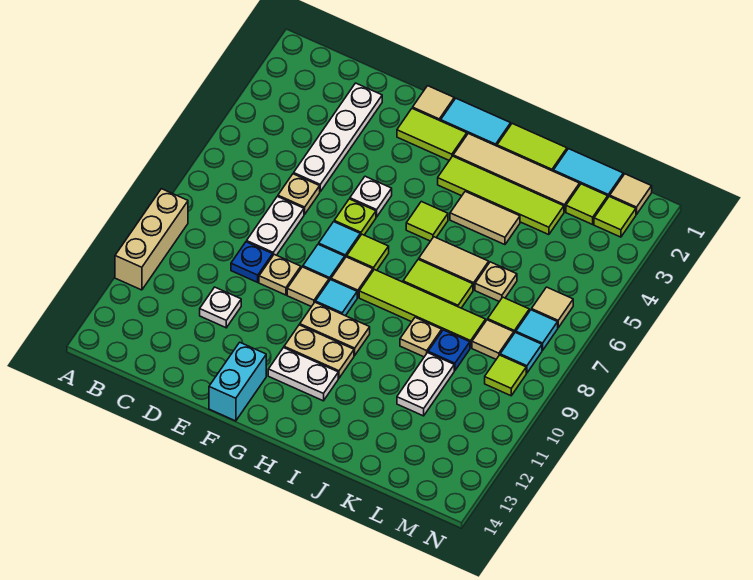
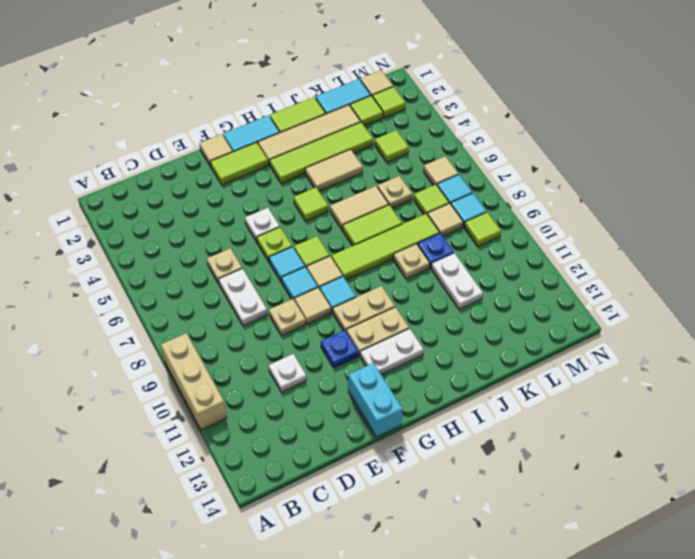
white 1x4 plate [294,83,382,192] -> none
blue 1x1 plate [231,242,273,282] -> blue 1x1 plate moved to [321,330,358,368]
none -> lime 1x1 tile [375,130,409,162]

